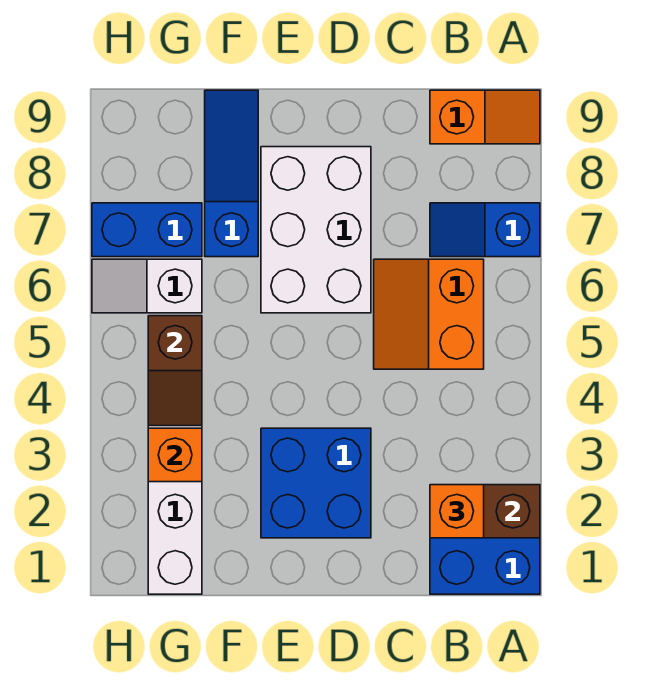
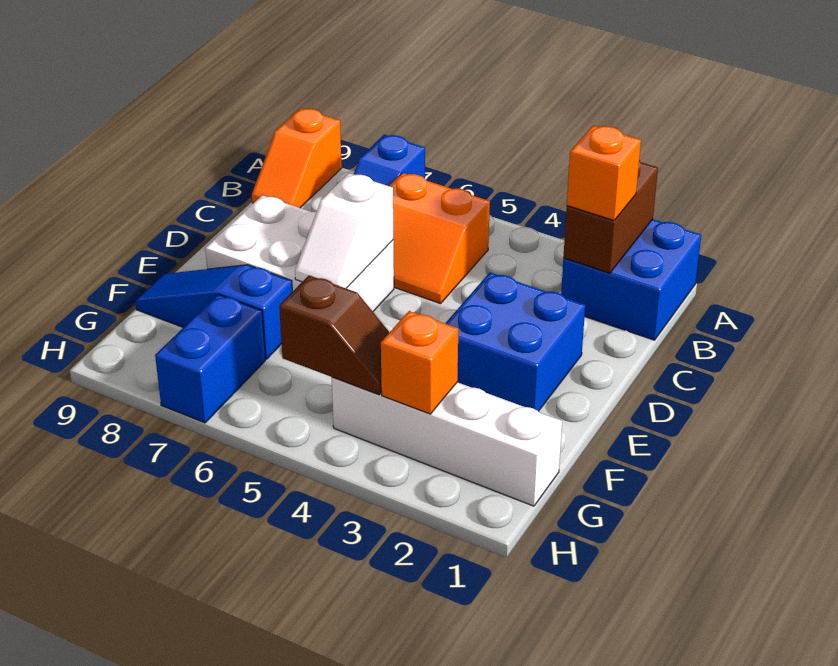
orange 1x2 slope [430,90,540,144] -> orange 1x2 slope turned to [252,108,342,208]
white 1x2 slope [92,259,202,313] -> white 1x2 slope moved to [295,173,393,288]

